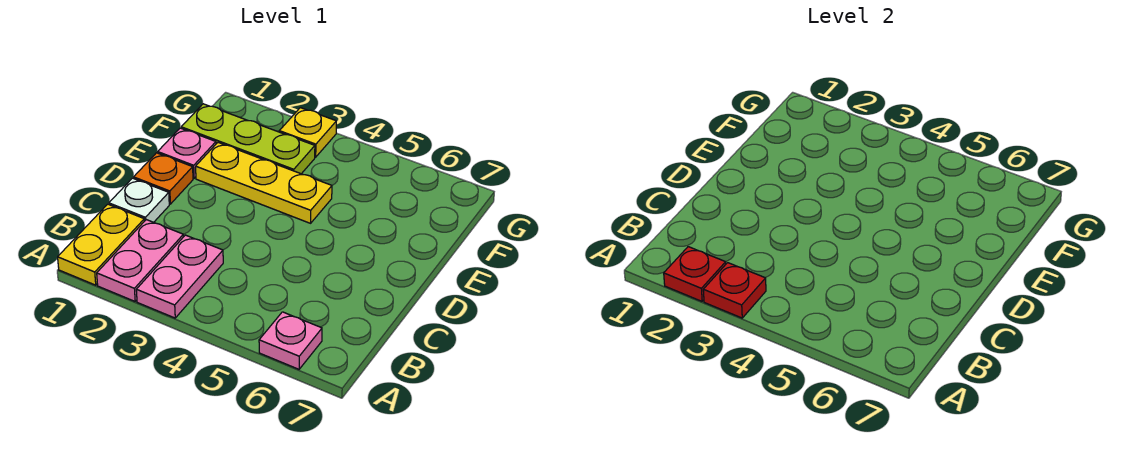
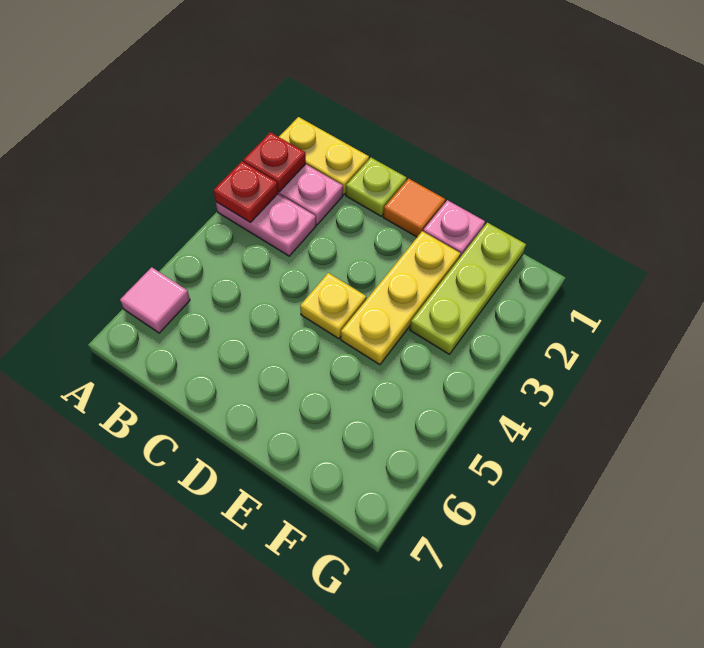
pink 1x1 plate [259,312,322,369] -> pink 1x1 tile [120,267,190,333]
white 1x1 plate [109,178,169,222] -> lime 1x1 plate [346,158,407,216]
orange 1x1 plate [134,153,193,204] -> orange 1x1 tile [383,179,445,237]
yellow 1x1 plate [279,108,336,157] -> yellow 1x1 plate moved to [300,273,366,339]

